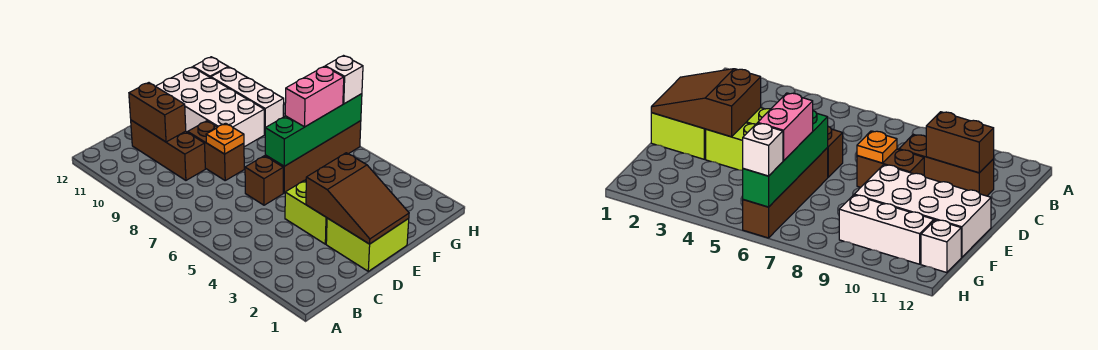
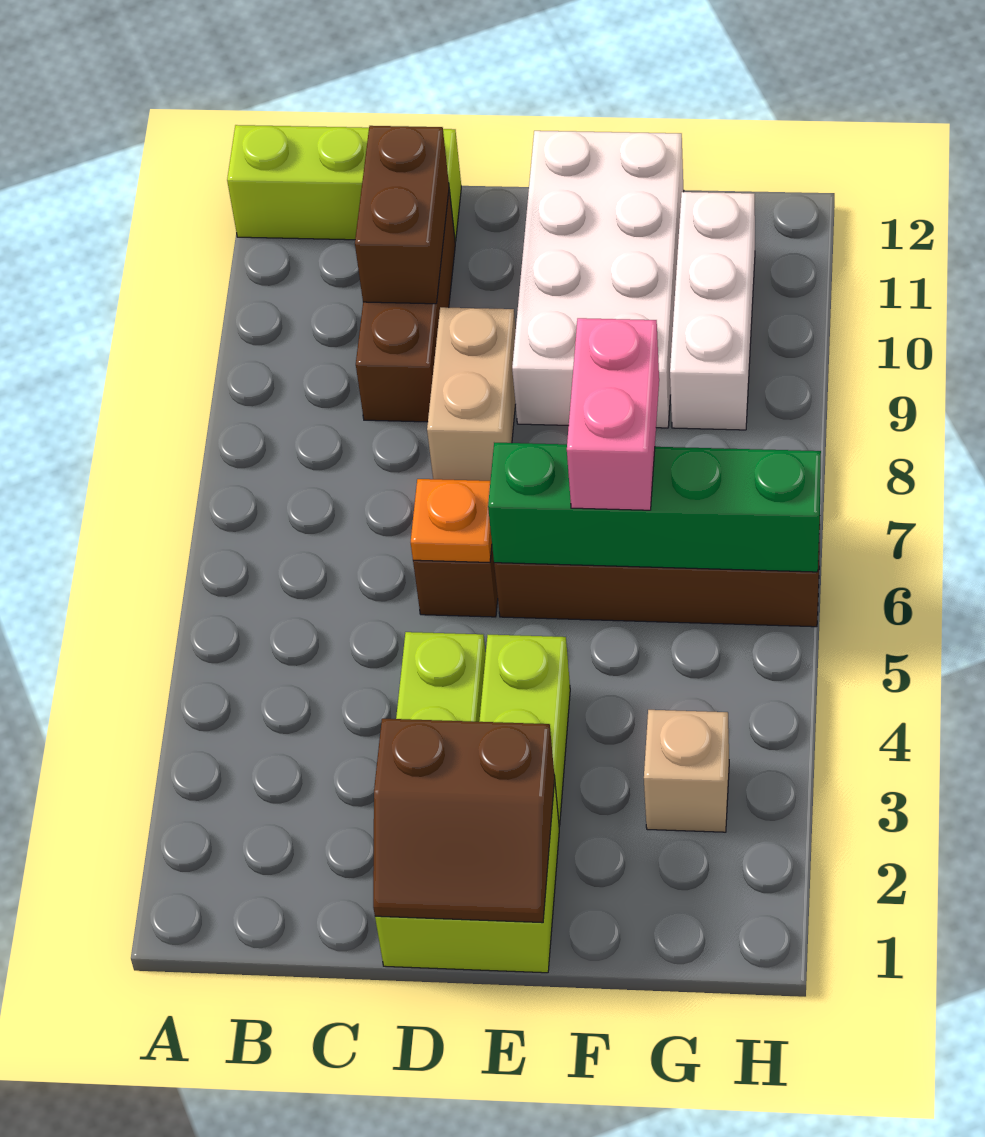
none -> lime 1x3 brick [227,125,461,242]
brown 2x3 slope [306,153,409,244] -> brown 2x2 slope [373,719,555,923]
brown 1x2 brick [188,121,244,180] -> tan 1x2 brick [427,307,516,481]
orange 1x1 plate [206,123,244,154] -> orange 1x1 plate moved to [411,479,492,562]
pink 1x2 brick [285,66,344,127] -> pink 1x2 brick turned to [567,318,659,510]
none -> tan 1x1 brick [644,710,729,832]
white 1x1 brick [193,57,228,78] -> none
white 1x1 brick [325,56,363,104] -> none

